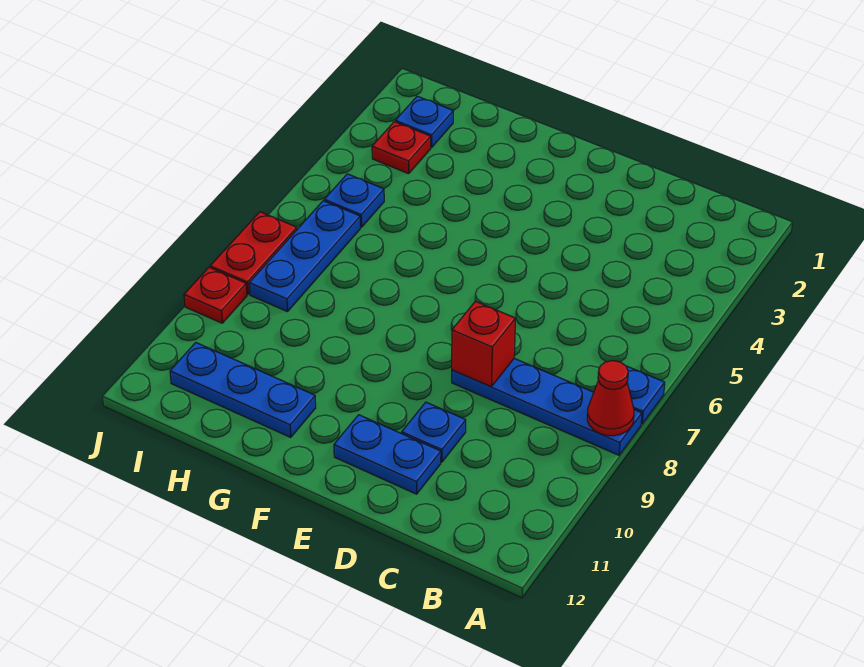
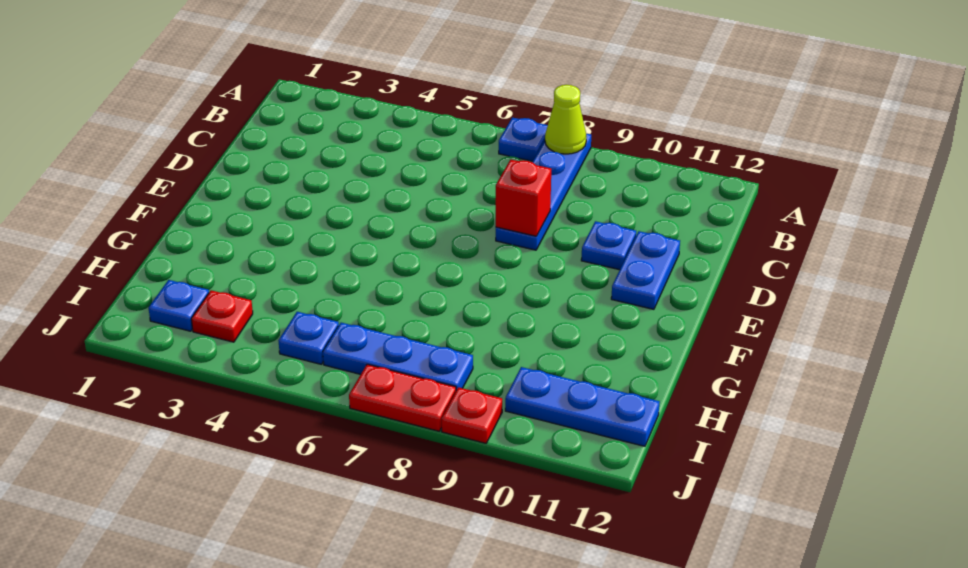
red 1x1 cone [587,361,634,436] -> lime 1x1 cone [545,85,586,154]
blue 1x3 plate [170,343,316,437] -> blue 1x3 plate turned to [505,367,660,446]

